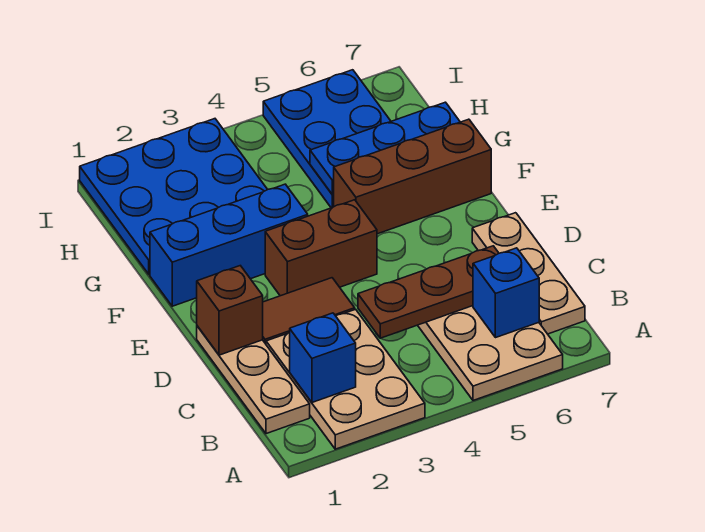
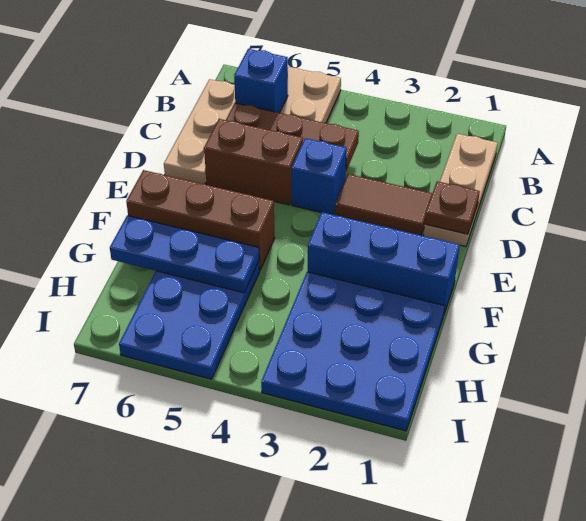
tan 2x3 plate [266,309,425,449] -> none
blue 1x1 brick [290,313,356,402] -> blue 1x1 brick moved to [292,138,347,215]
brown 1x1 brick [197,266,263,355] -> brown 1x1 plate [425,181,480,234]
brown 1x2 brick [265,200,377,296] -> brown 1x2 brick moved to [204,119,303,205]

